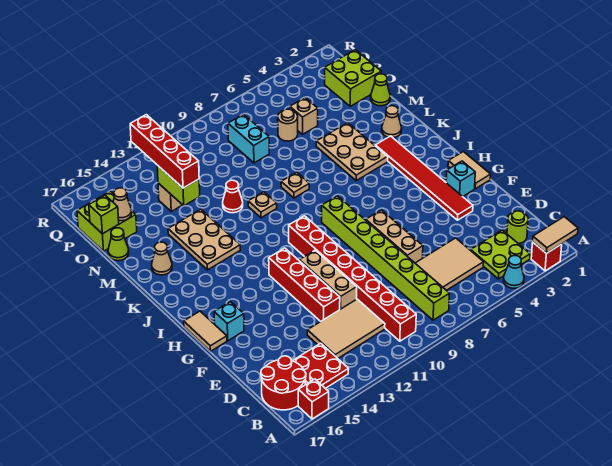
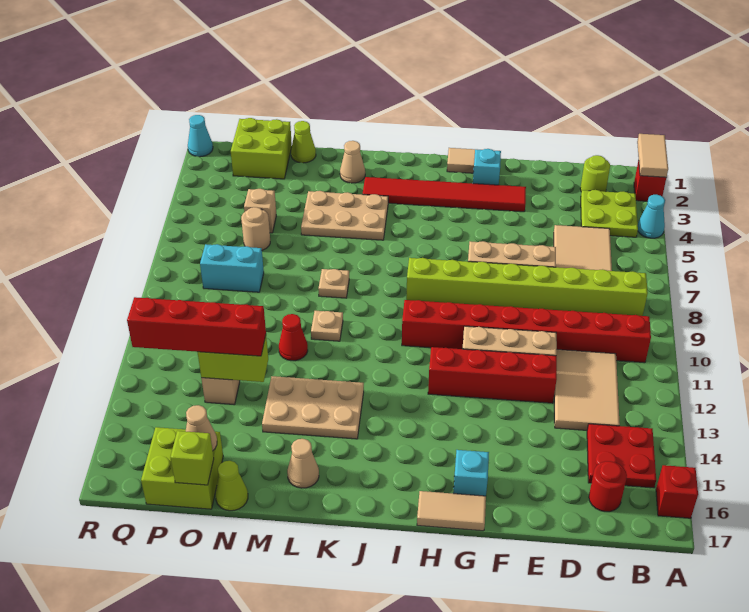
red 2x2 round brick [261,356,306,410] -> red 1x1 round brick [589,461,627,512]
none -> cyan 1x1 cone [188,115,213,157]

